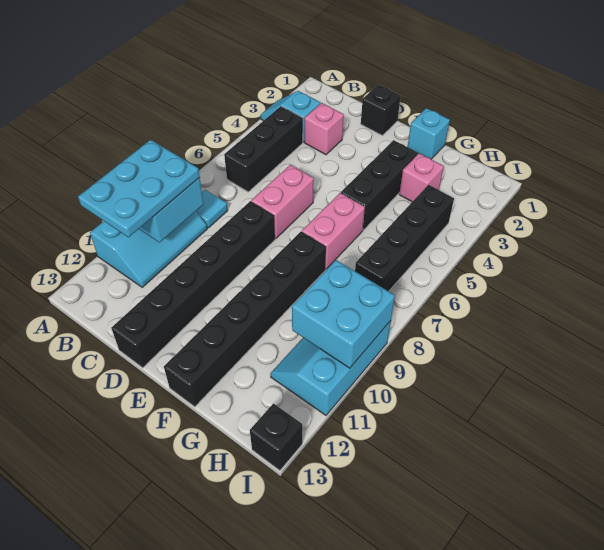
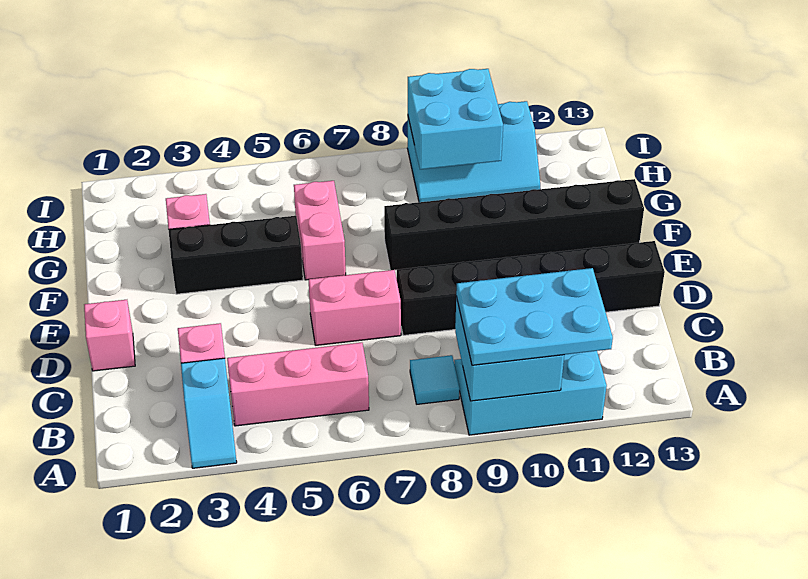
black 1x3 brick [224,106,303,192] -> pink 1x3 brick [227,343,369,426]
black 1x1 brick [361,85,401,135] -> pink 1x1 brick [84,300,135,371]
cyan 1x1 brick [408,108,450,159] -> none
pink 1x2 brick [302,193,365,269] -> pink 1x2 brick turned to [294,181,346,280]
black 1x4 brick [355,185,454,291] -> none
black 1x1 brick [250,404,302,470] -> none

